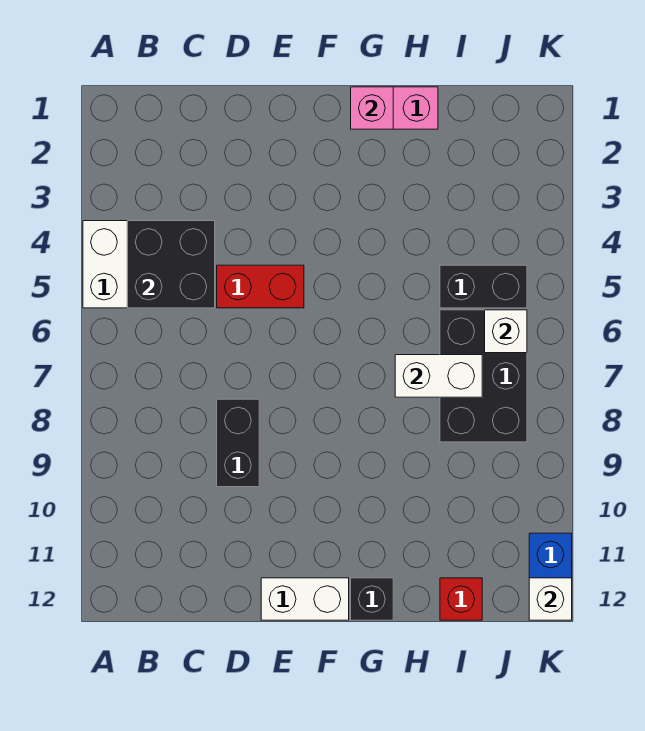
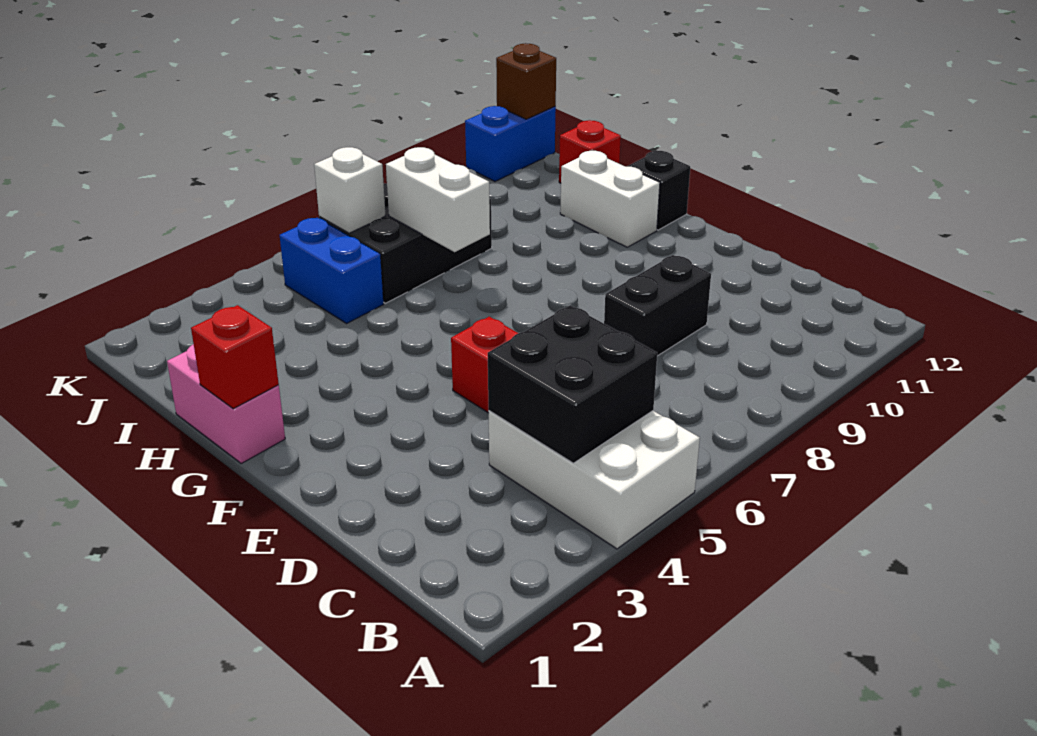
white 1x2 brick [261,578,349,620] -> white 1x2 brick moved to [560,151,660,247]
pink 1x1 brick [351,87,393,129] -> red 1x1 brick [191,305,279,409]
black 1x2 brick [440,265,527,308] -> blue 1x2 brick [280,218,384,323]
white 1x1 brick [529,578,572,620] -> brown 1x1 brick [496,43,556,119]

